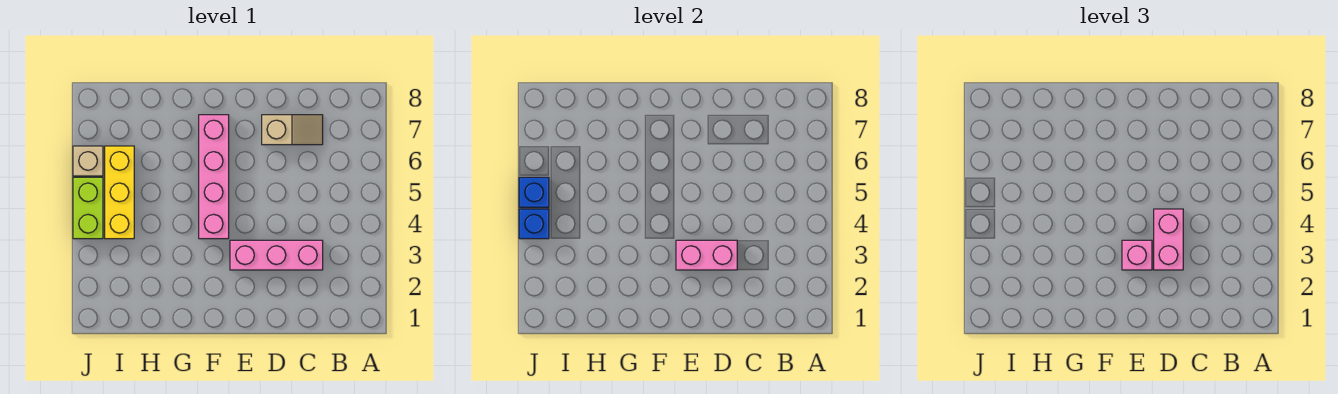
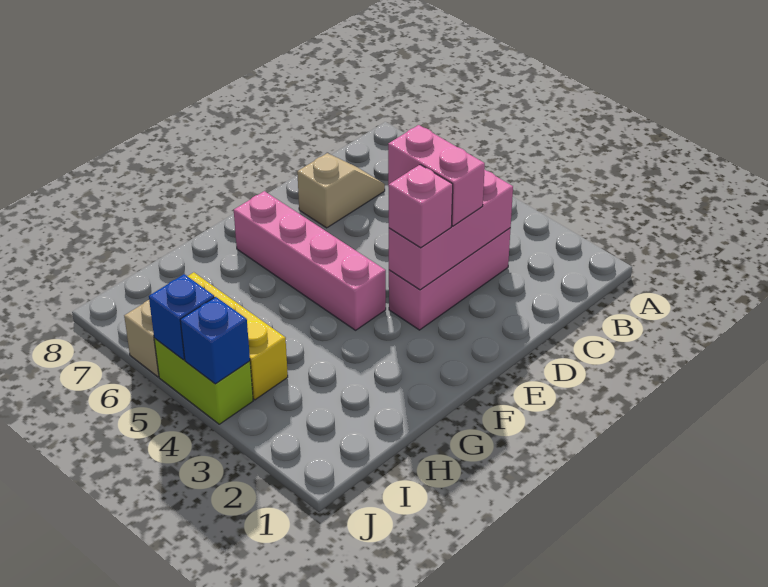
pink 1x2 brick [676,240,737,270] -> pink 1x3 brick [389,170,513,290]

